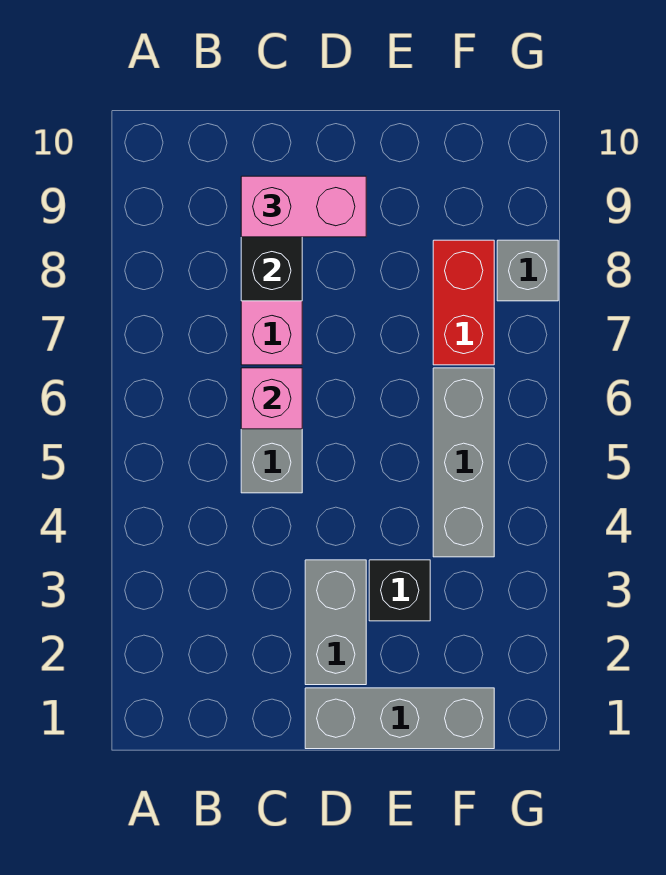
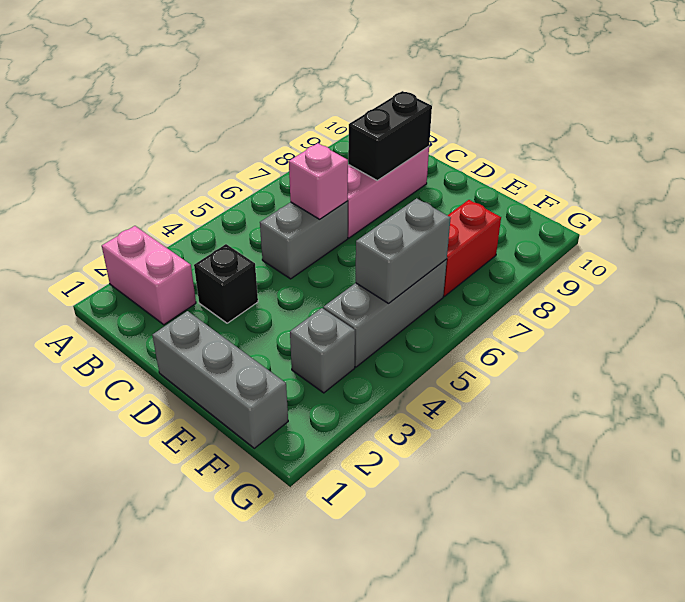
pink 1x2 brick [241,176,366,237] -> pink 1x2 brick moved to [102,226,196,325]
grey 1x2 brick [305,560,366,685] -> grey 1x2 brick moved to [356,198,451,303]
black 1x1 brick [369,560,430,621] -> black 1x1 brick moved to [194,244,258,323]
grey 1x1 brick [497,240,558,301] -> grey 1x1 brick moved to [290,308,355,393]

